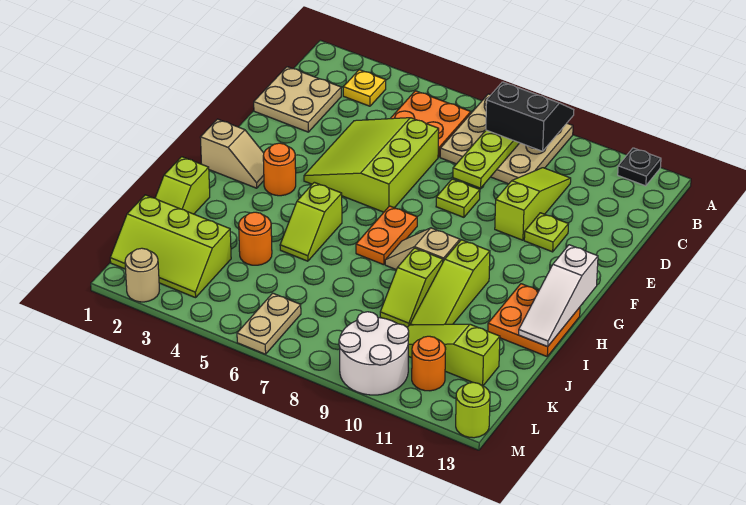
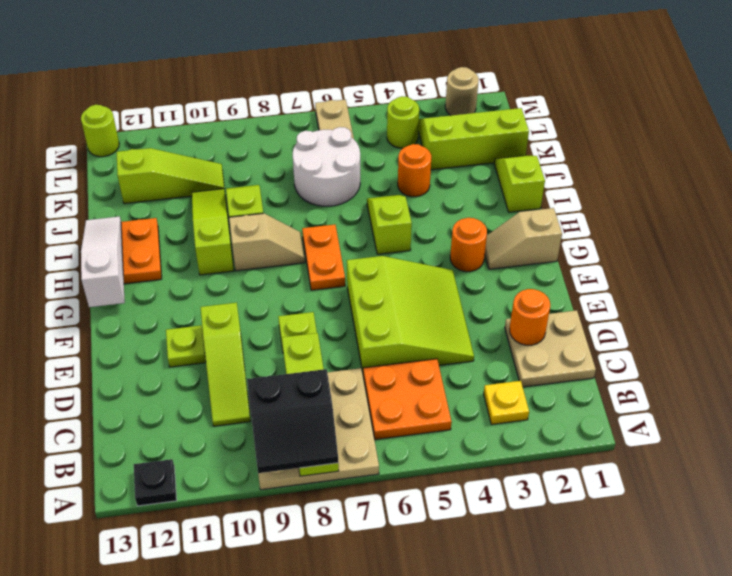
none -> lime 1x1 round brick [387,96,419,148]
white 2x2 round brick [339,312,409,395] -> white 2x2 round brick moved to [293,127,360,206]
orange 1x1 round brick [412,336,446,391] -> orange 1x1 round brick moved to [510,289,550,345]

